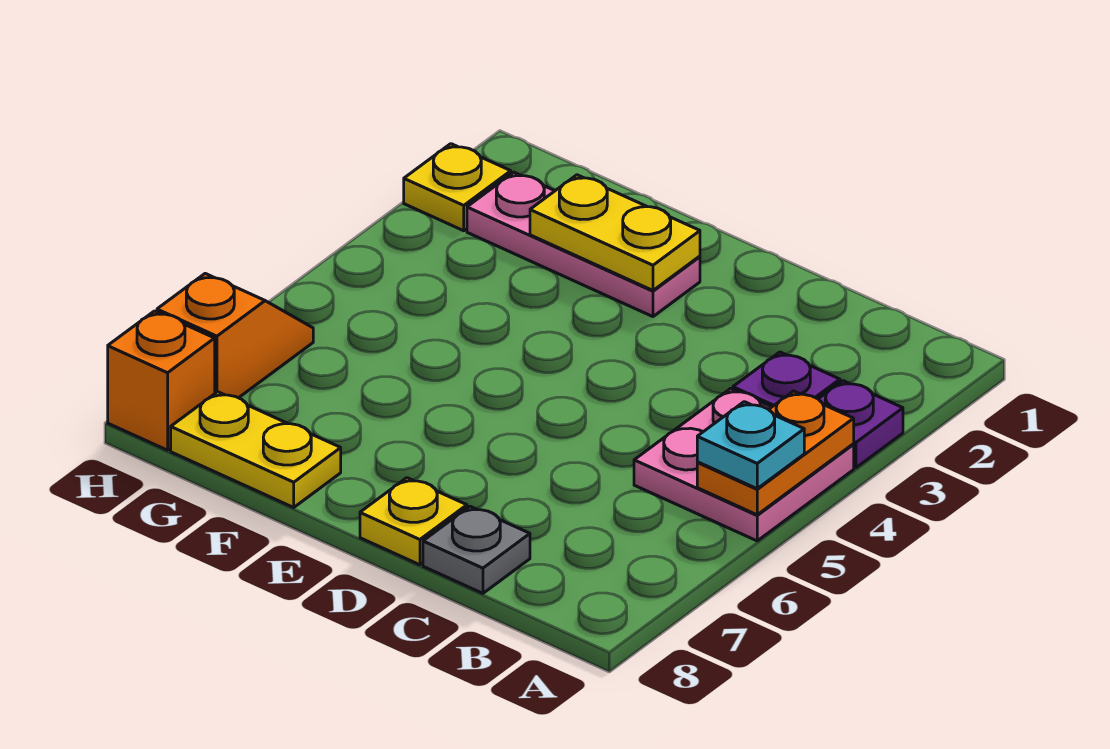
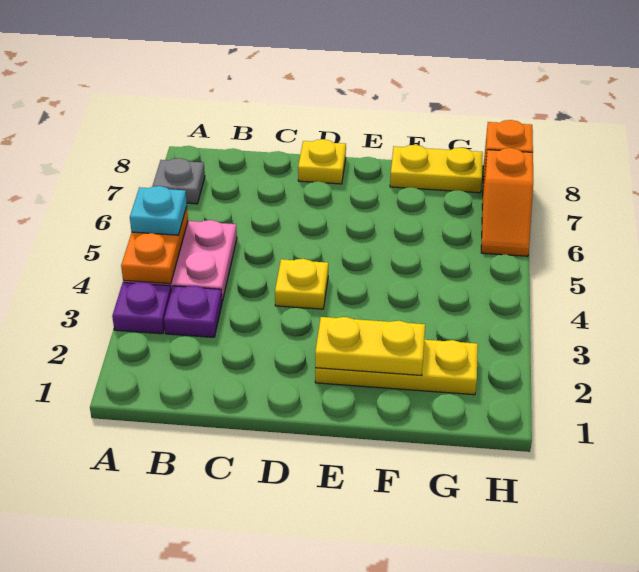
grey 1x1 plate [423,506,530,593] -> grey 1x1 plate moved to [152,158,205,204]
pink 1x3 plate [467,172,700,317] -> yellow 1x3 plate [315,340,478,395]
yellow 1x1 plate [404,144,511,231] -> yellow 1x1 plate moved to [275,259,328,309]

